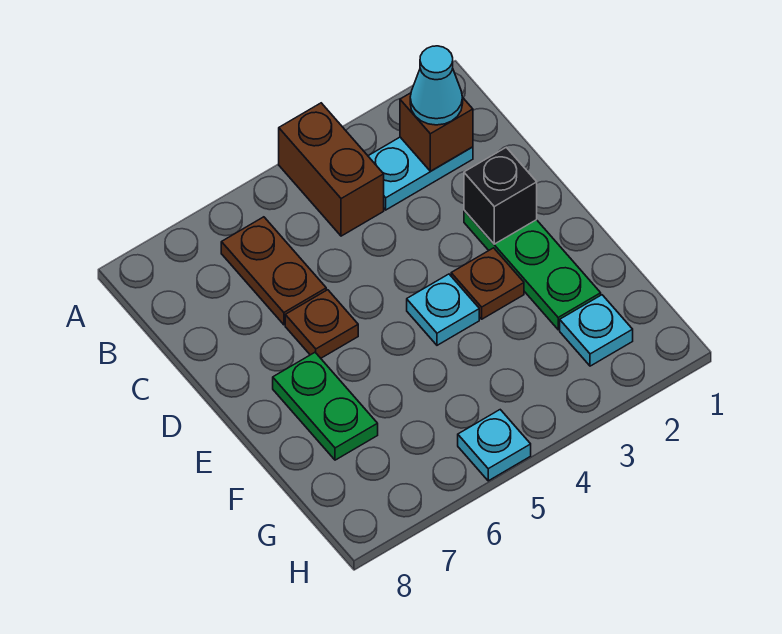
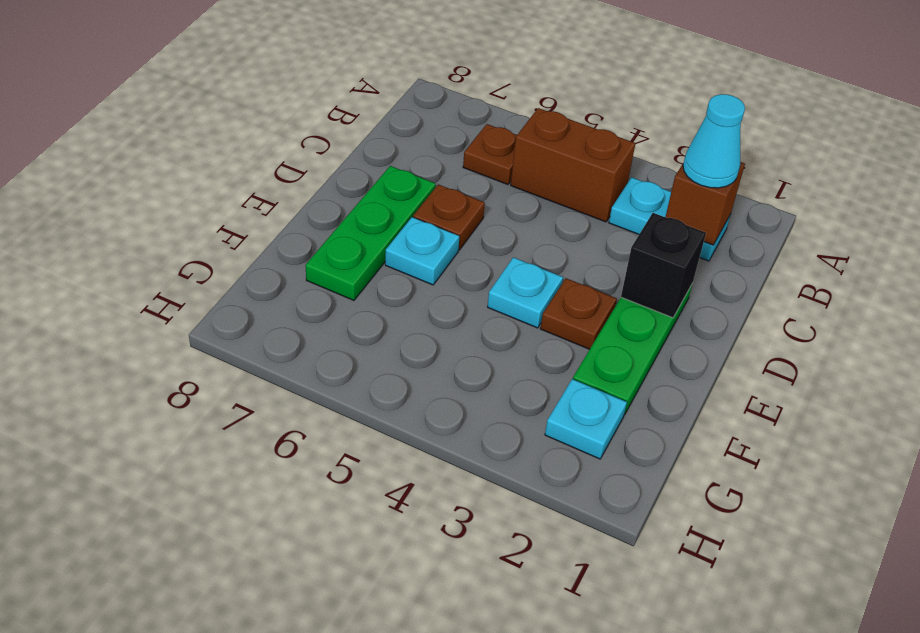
brown 1x2 brick [279,103,384,236] -> brown 1x2 brick turned to [511,108,635,222]
brown 1x2 plate [221,217,326,325] -> brown 1x1 plate [463,124,517,185]
green 1x2 plate [273,352,378,460] -> green 1x3 plate [306,166,436,300]
cyan 1x1 plate [458,410,531,481] -> cyan 1x1 plate moved to [385,217,459,285]

